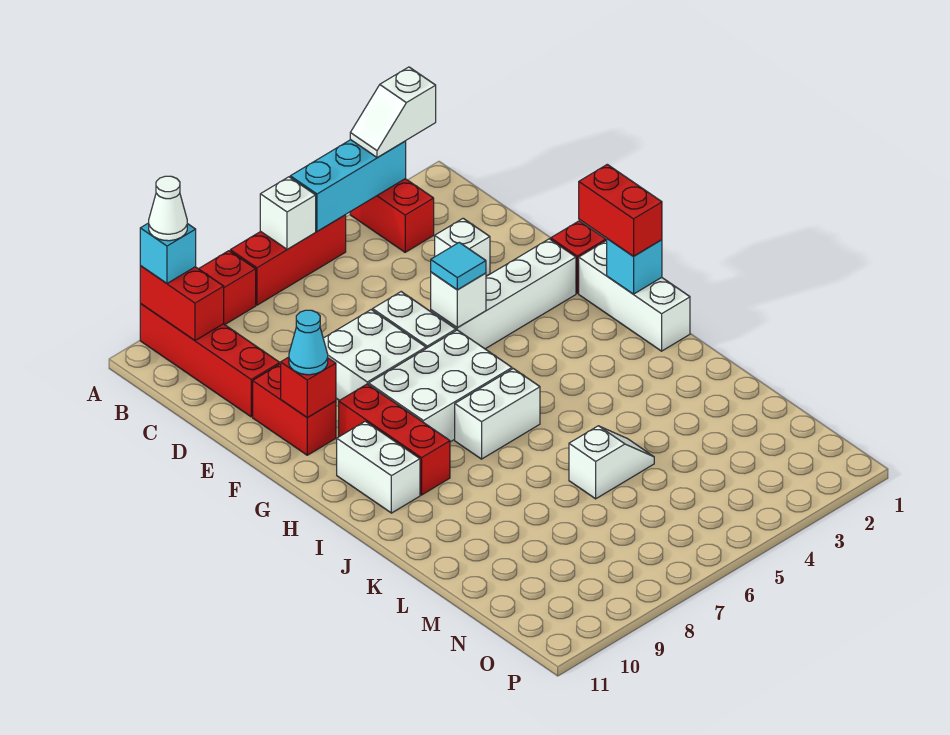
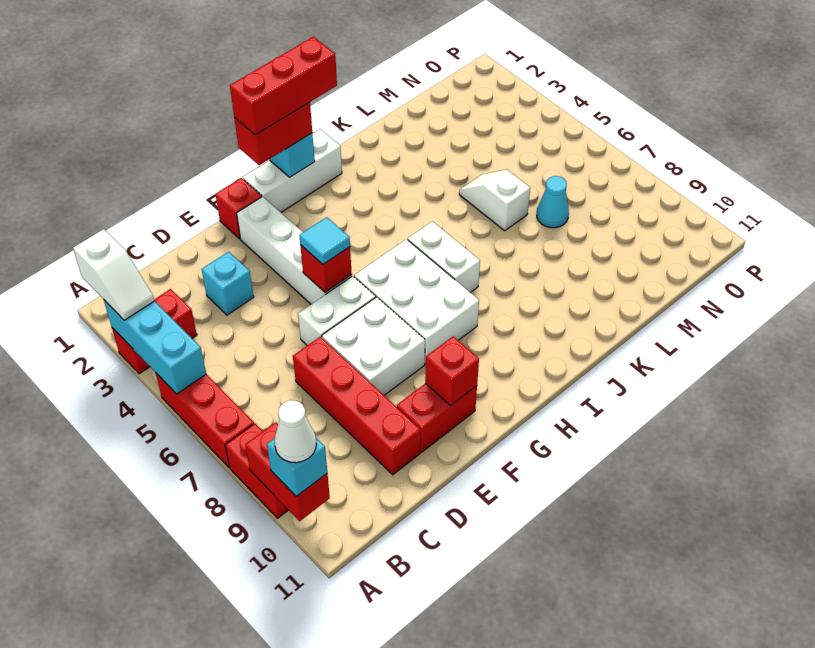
white 1x1 brick [260,177,316,249] -> none
red 1x4 brick [140,304,280,417] -> red 1x4 brick turned to [293,337,420,475]
red 1x2 brick [140,266,224,341] -> red 1x2 brick turned to [245,422,330,521]
white 1x1 brick [435,218,490,276] -> cyan 1x1 brick [202,252,254,315]
white 1x1 brick [431,272,486,327] -> red 1x1 brick [300,245,352,292]
cyan 1x1 cone [289,310,328,375] -> cyan 1x1 cone moved to [537,176,569,228]
red 1x3 brick [339,384,450,495] -> red 1x3 brick moved to [230,37,337,135]
white 1x2 brick [337,421,420,513] -> none

